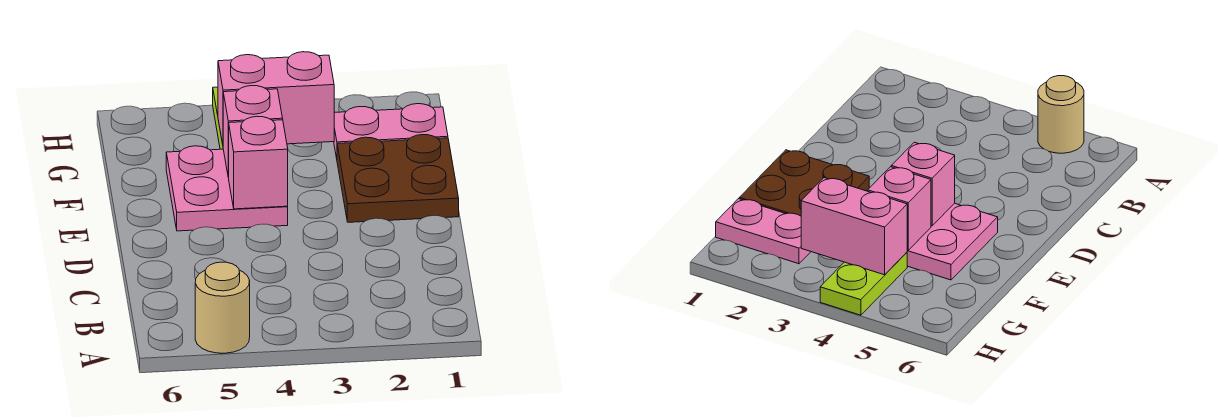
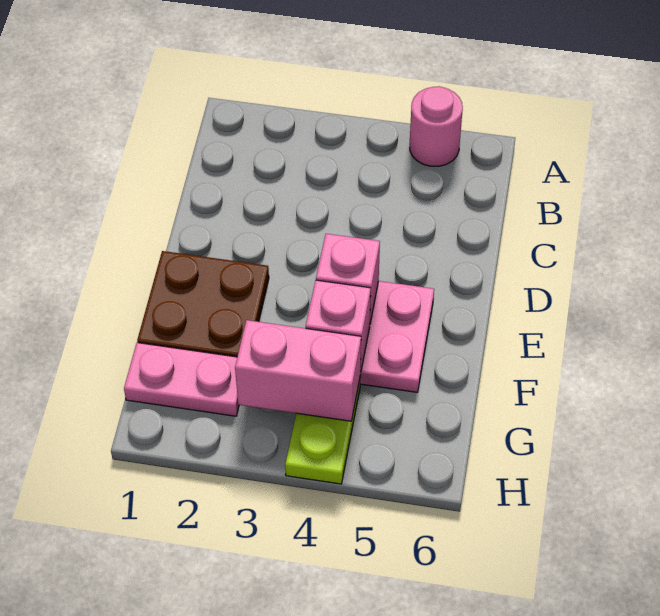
tan 1x1 round brick [195,262,250,353] -> pink 1x1 round brick [410,86,463,166]

